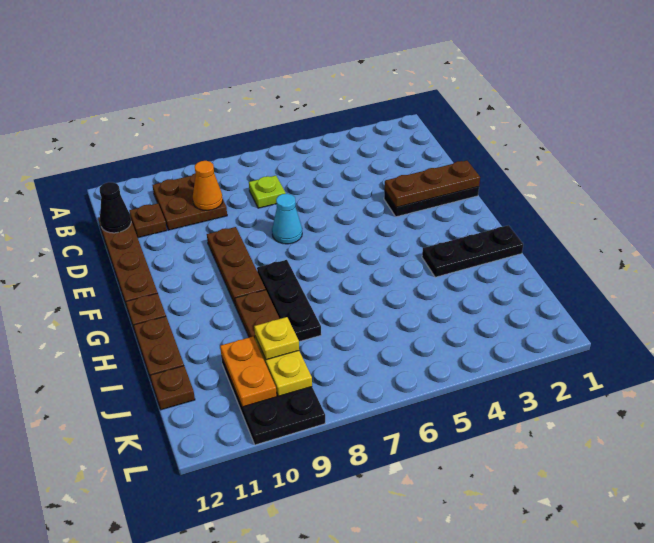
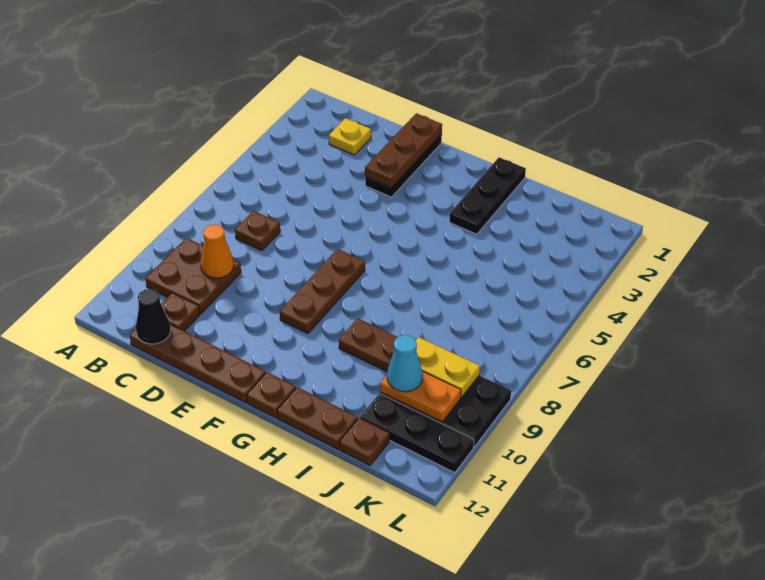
lime 1x1 plate [249,176,286,208] -> brown 1x1 plate [235,211,280,251]
cyan 1x1 cone [272,194,302,244] -> cyan 1x1 cone moved to [387,335,423,392]
brown 1x3 plate [207,227,265,306] -> brown 1x3 plate turned to [280,249,365,334]
black 1x3 plate [257,260,321,342] -> black 1x3 plate moved to [360,394,474,473]
yellow 1x1 plate [254,317,299,360] -> yellow 1x1 plate moved to [329,118,371,155]

